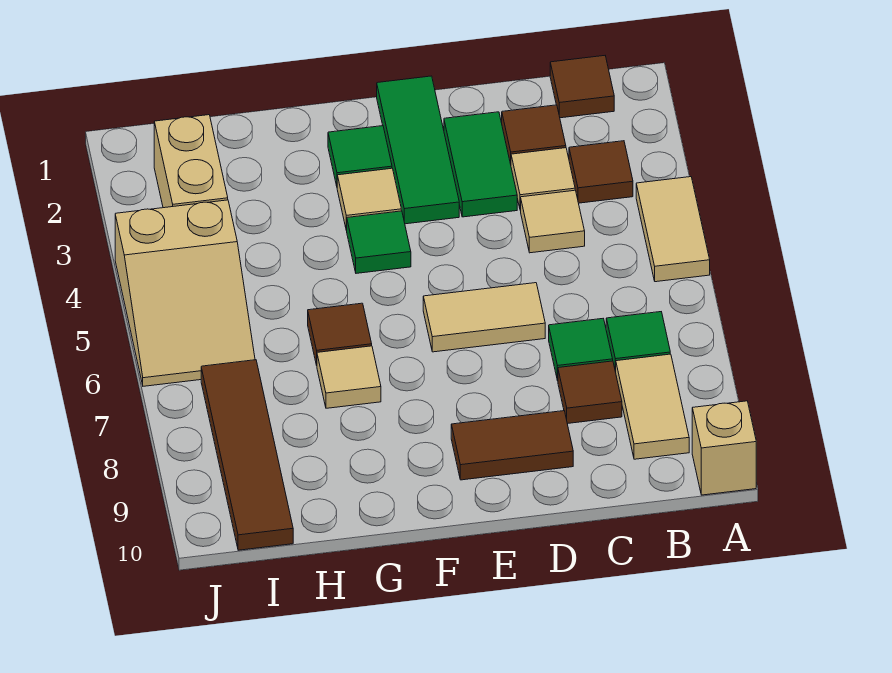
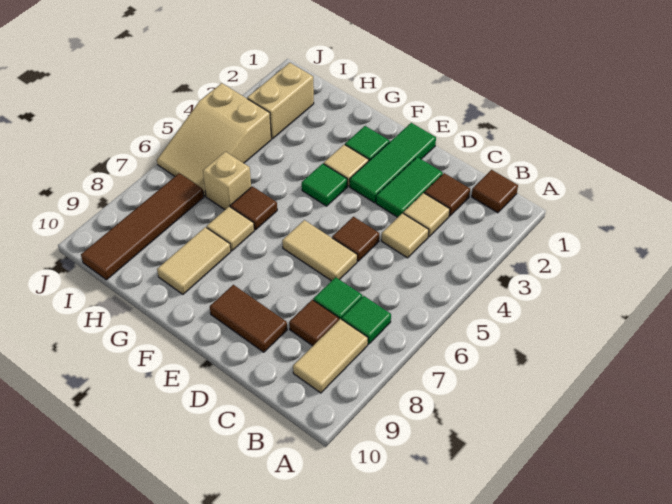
tan 1x2 tile [636,177,710,282] -> tan 1x2 tile moved to [157,227,231,294]
tan 1x1 brick [692,401,756,495] -> tan 1x1 brick moved to [203,152,251,210]
brown 1x1 tile [569,141,633,203] -> brown 1x1 tile moved to [332,217,379,261]

